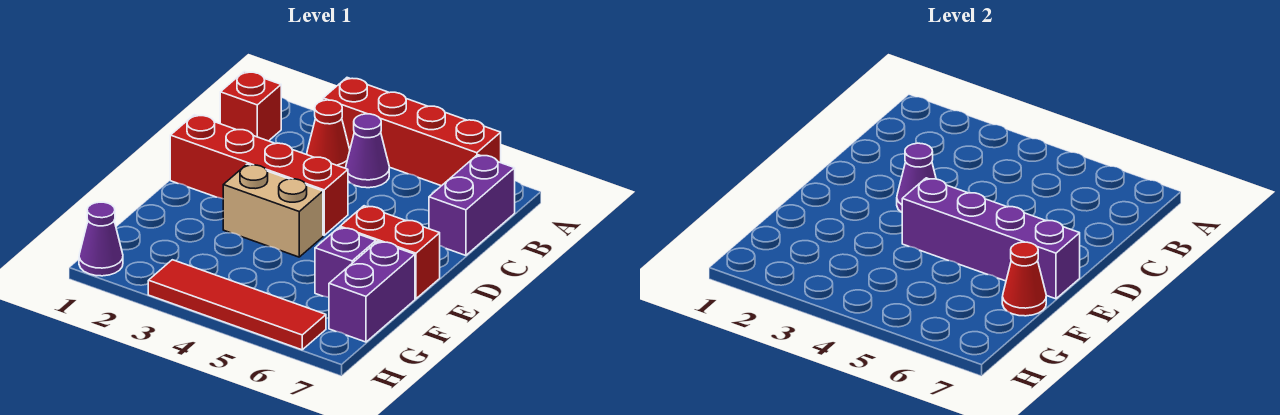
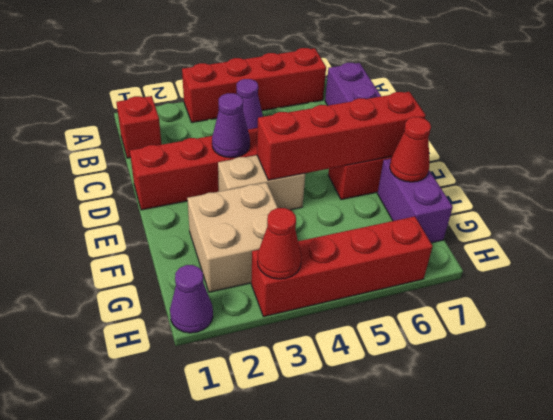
red 1x1 cone [307,100,350,168] -> red 1x1 cone moved to [257,208,301,279]
purple 1x4 brick [902,178,1080,299] -> red 1x4 brick [257,92,426,180]
none -> tan 2x2 brick [187,182,278,292]
purple 1x1 brick [315,227,376,297] -> none
red 1x4 tile [148,260,326,350] -> red 1x4 brick [251,216,433,317]

